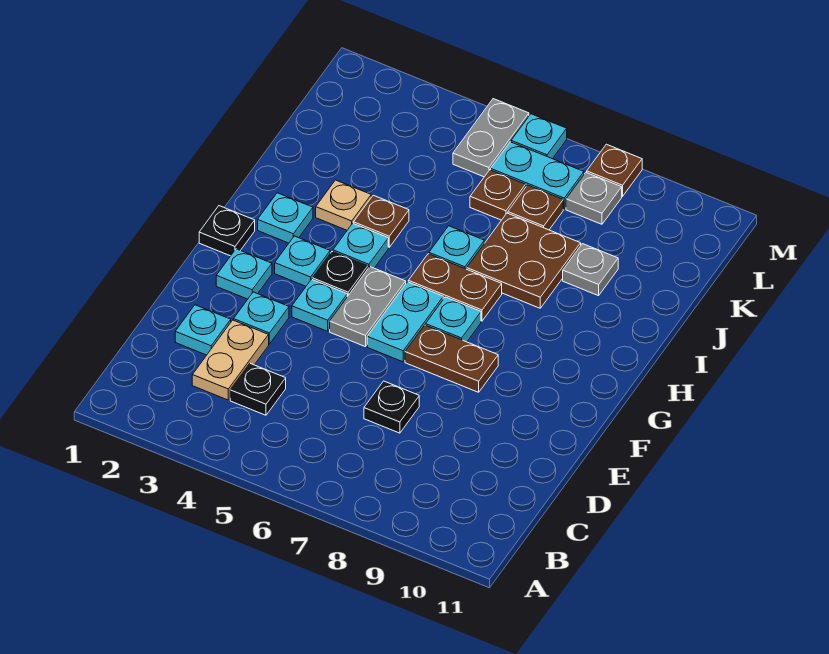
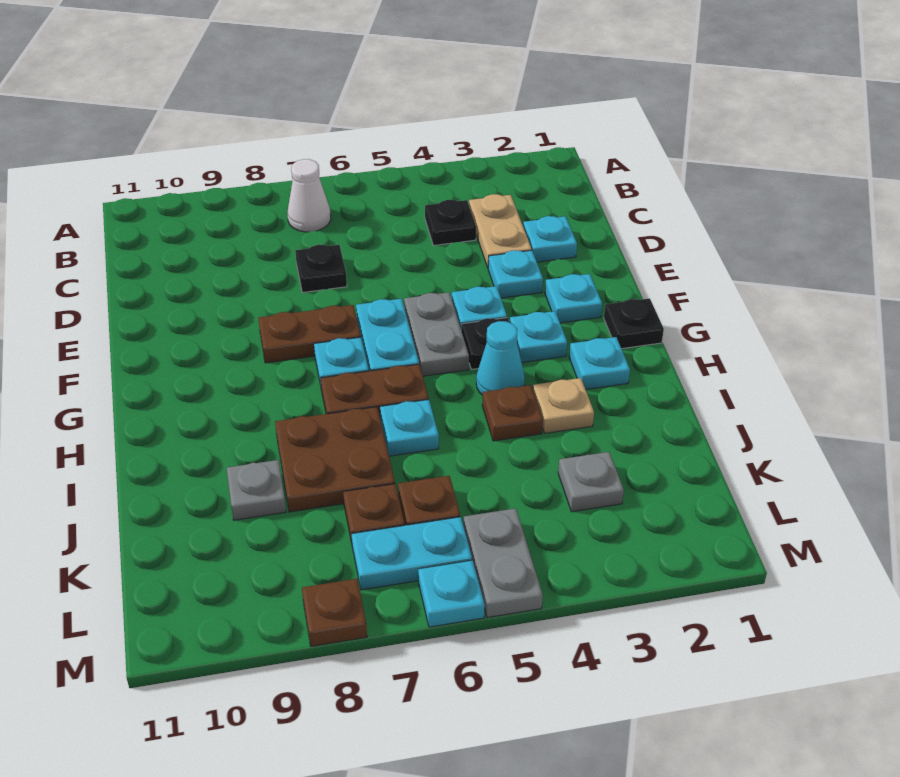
none -> white 1x1 cone [287,159,331,232]
cyan 1x1 plate [333,223,388,268] -> cyan 1x1 cone [476,321,525,395]
grey 1x1 plate [566,172,622,224] -> grey 1x1 plate moved to [558,452,624,512]

